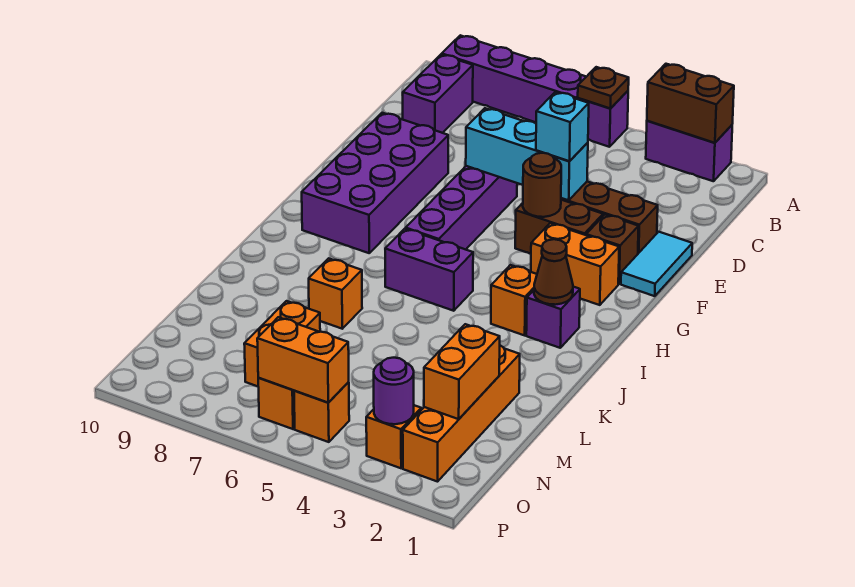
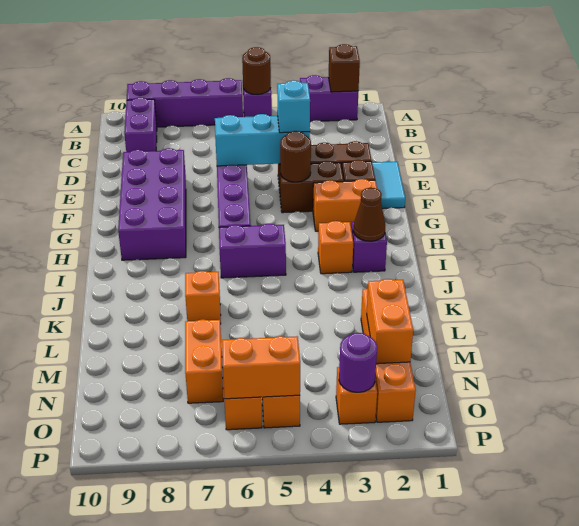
brown 1x2 brick [647,64,734,143] -> brown 1x1 brick [329,44,360,92]
brown 1x1 plate [578,67,629,108] -> brown 1x1 round brick [242,47,271,95]

